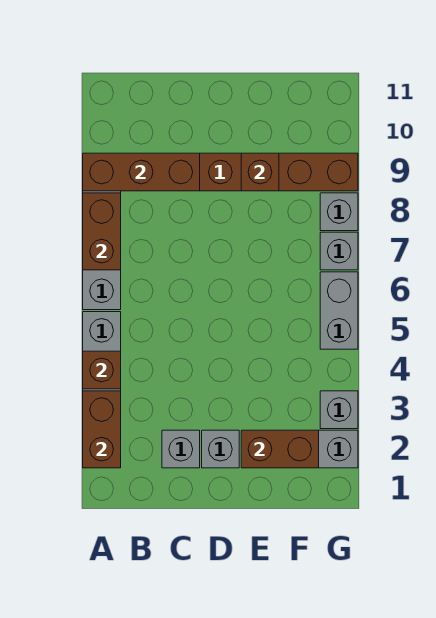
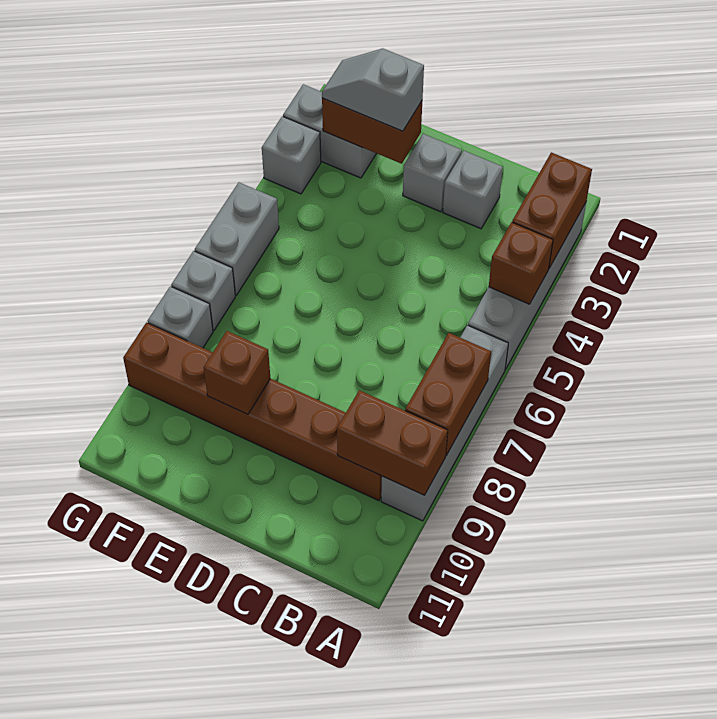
brown 1x3 brick [83,153,200,191] -> brown 1x2 brick [337,390,448,495]
none -> grey 1x2 slope [322,49,424,131]

